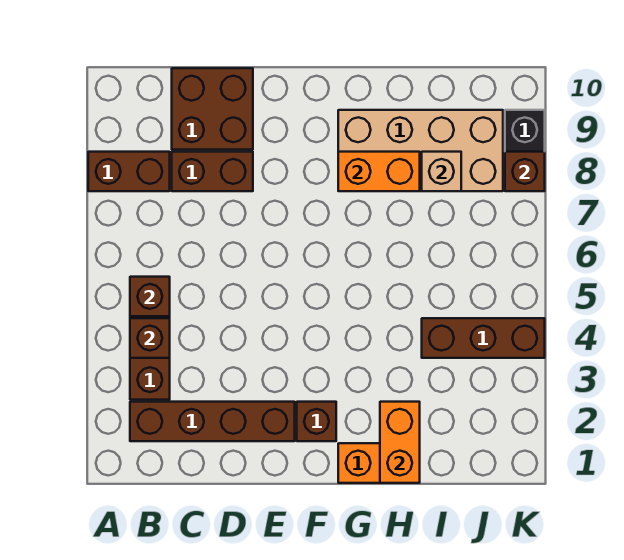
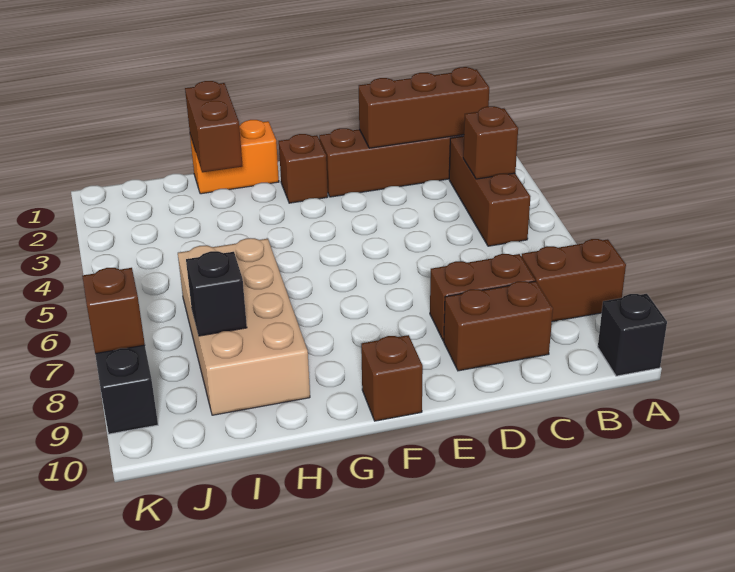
none -> black 1x1 brick [598,294,667,376]
brown 1x1 brick [130,277,170,316] -> brown 1x1 brick moved to [361,335,423,421]
brown 2x2 brick [172,68,253,150] -> brown 1x2 brick [444,281,553,371]
tan 2x4 brick [338,110,503,191] -> tan 2x4 brick turned to [178,238,310,415]
orange 1x2 brick [338,152,420,191] -> none
orange 1x2 brick [380,402,420,483] -> brown 1x2 brick [185,81,243,172]
brown 1x3 brick [422,318,545,358] -> brown 1x3 brick moved to [359,67,489,148]
tan 1x1 brick [422,152,461,191] -> black 1x1 brick [186,251,247,336]

